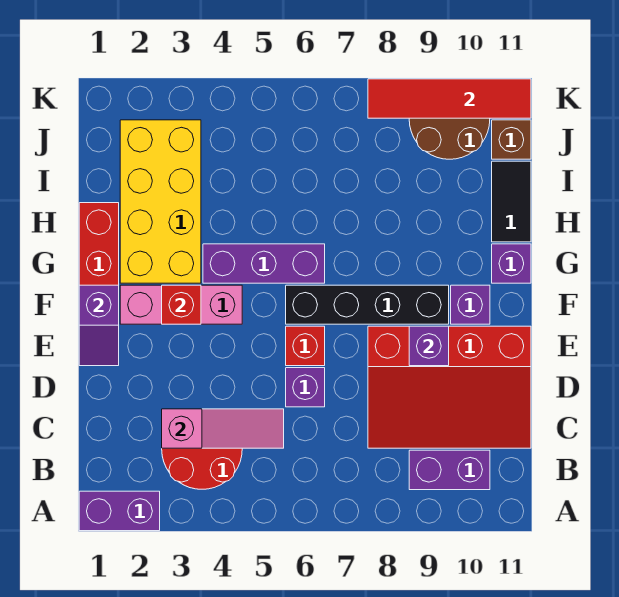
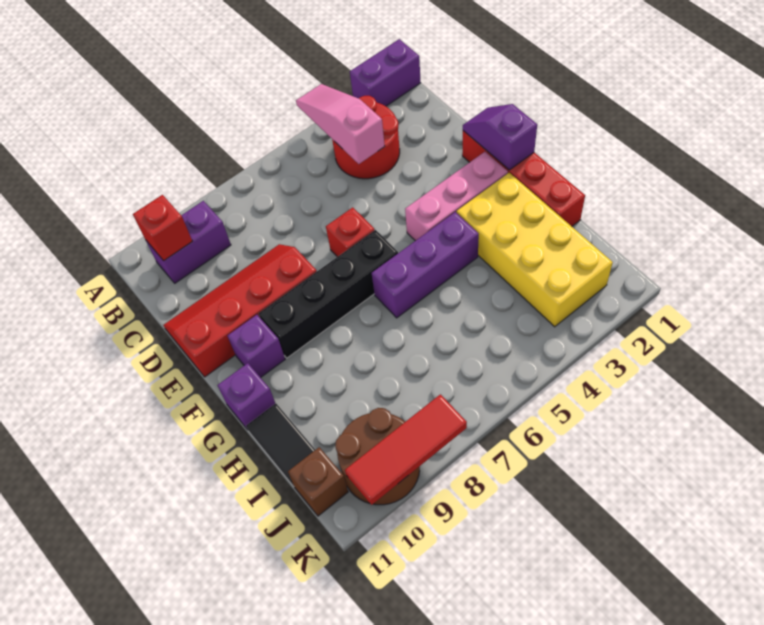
pink 1x3 slope [162,409,284,448] -> pink 1x3 slope turned to [296,84,385,164]
red 3x4 slope [368,326,531,448] -> red 2x4 slope [164,244,317,377]
purple 1x1 brick [286,368,325,407] -> none
purple 1x1 brick [409,326,449,366] -> none
red 1x1 brick [162,285,201,324] -> red 1x1 brick moved to [133,195,192,261]
red 1x4 tile [368,79,531,118] -> red 1x3 tile [345,394,467,505]

